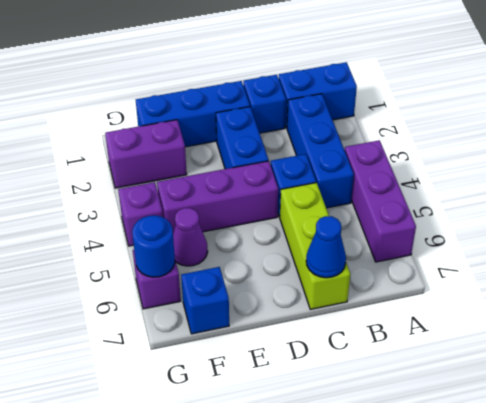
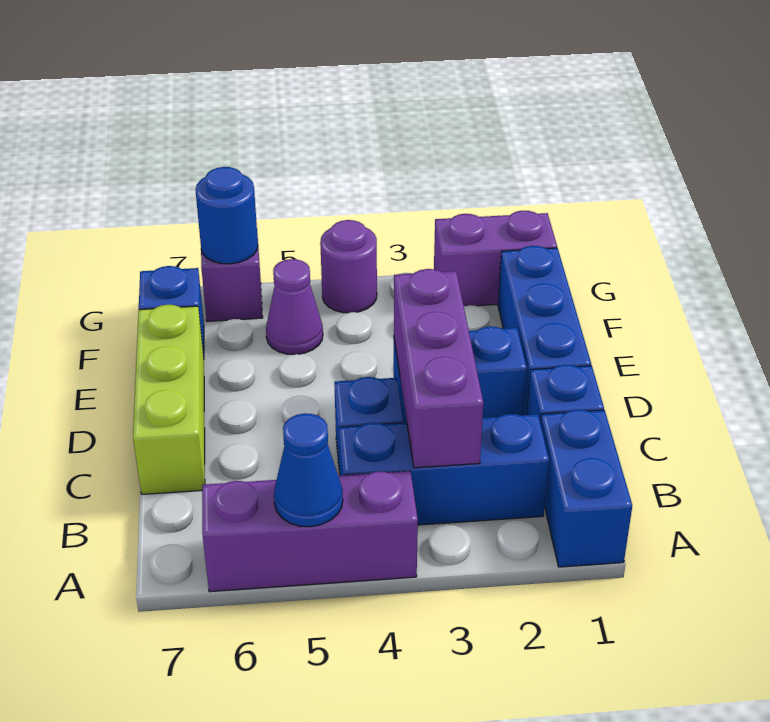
lime 1x3 brick [280,183,350,309] -> lime 1x3 brick turned to [133,305,205,494]
blue 1x1 cone [306,216,346,278] -> blue 1x1 cone moved to [274,413,343,527]
purple 1x3 brick [157,161,278,233] -> purple 1x3 brick moved to [394,269,483,468]
purple 1x2 brick [105,120,187,188] -> purple 1x2 brick turned to [434,211,557,306]
purple 1x1 brick [118,182,163,246] -> purple 1x1 round brick [320,220,377,313]

